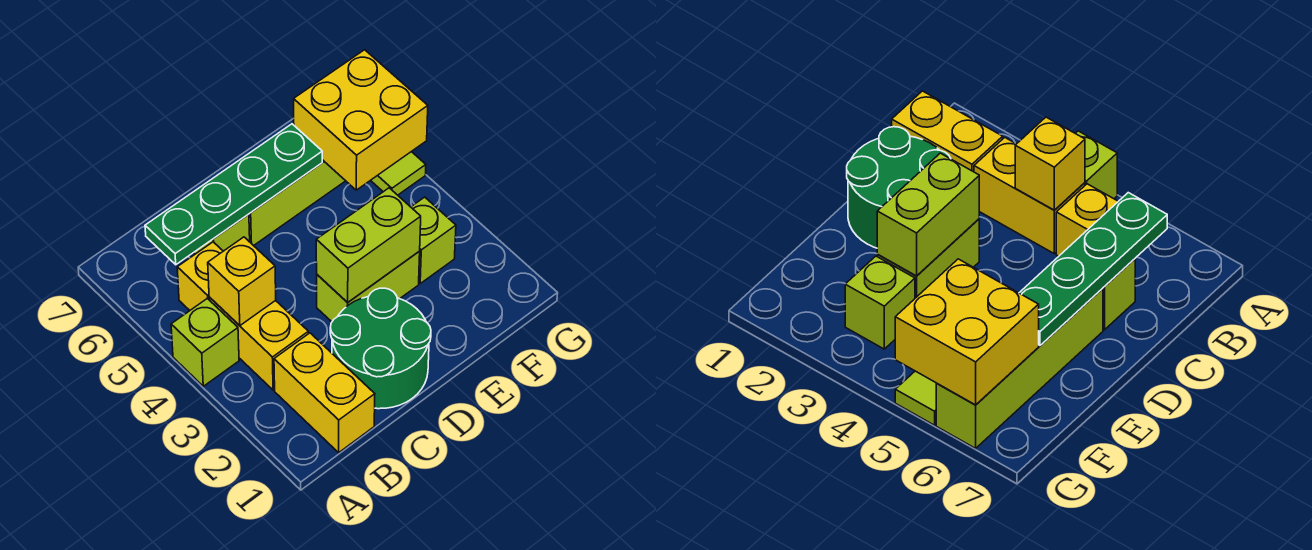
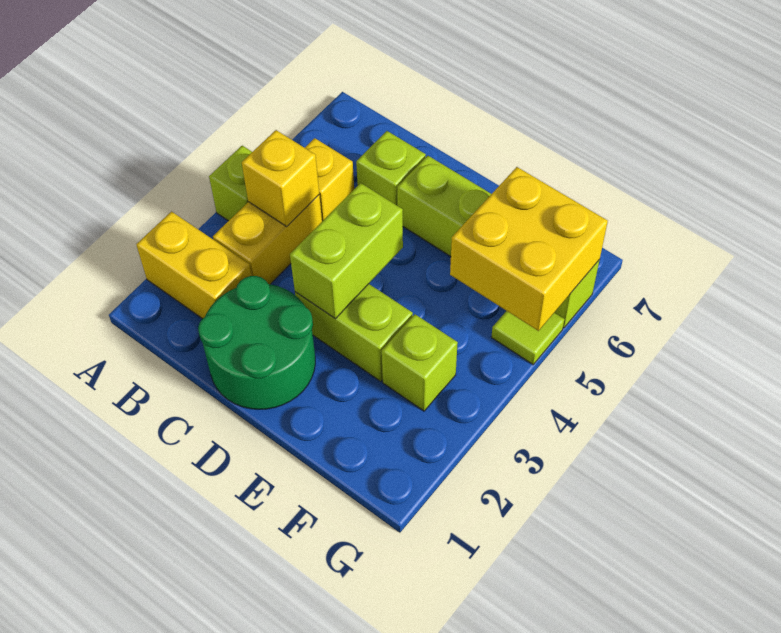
yellow 1x2 brick [274,333,375,452] -> yellow 1x2 brick turned to [136,212,252,319]
green 1x4 plate [145,124,322,265] -> none
lime 1x2 brick [316,188,421,303] -> lime 1x2 brick turned to [290,183,403,319]

